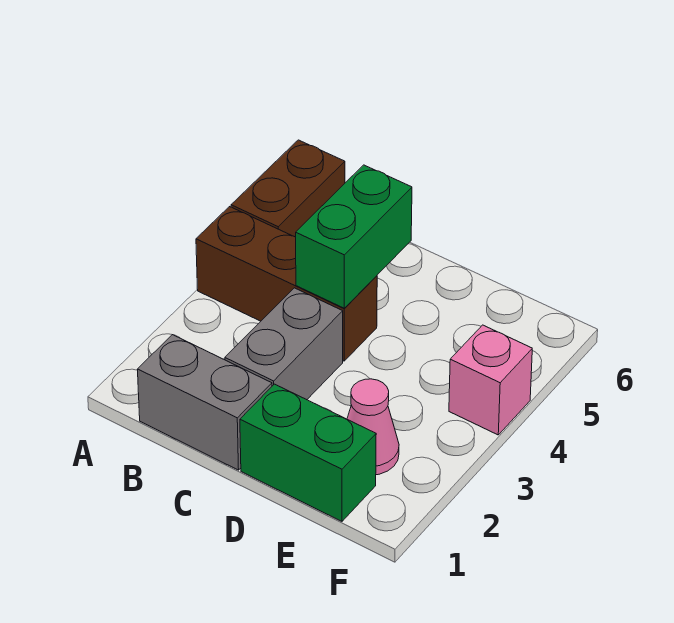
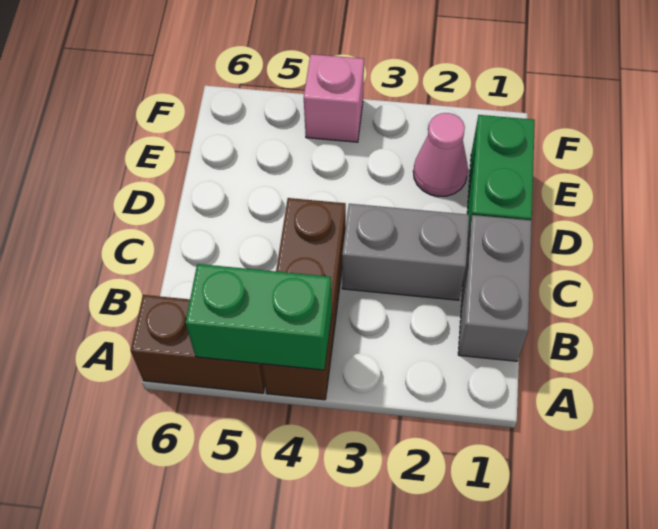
green 1x2 brick [296,165,412,308] -> green 1x2 brick moved to [185,264,332,370]

